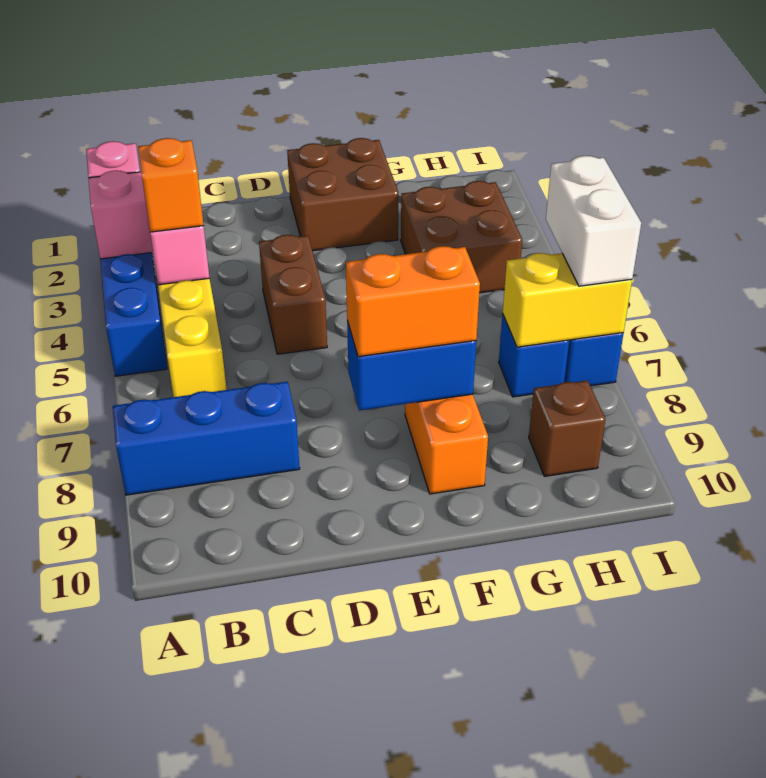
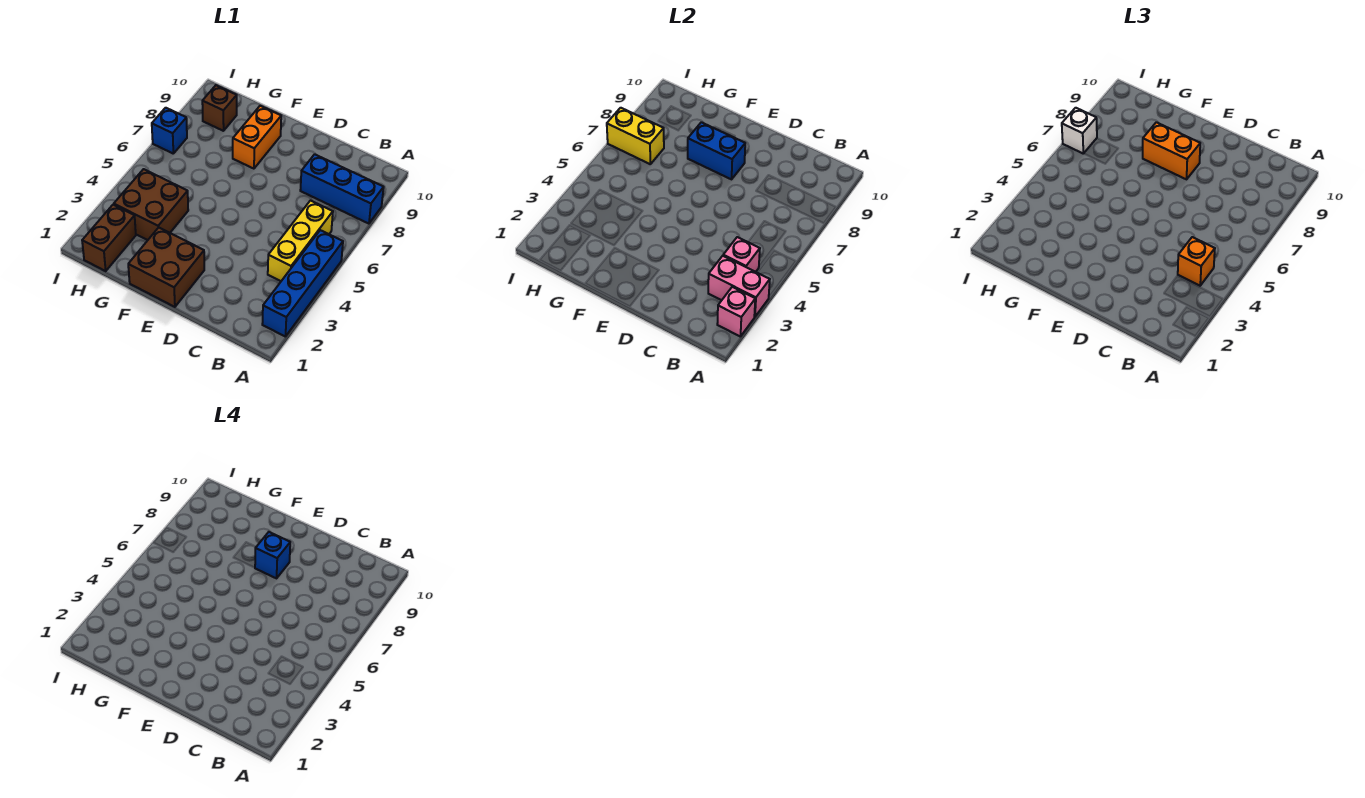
brown 1x2 brick [259,235,327,354] -> brown 1x2 brick moved to [82,205,136,271]
blue 1x1 brick [499,314,569,397] -> blue 1x1 brick moved to [255,532,290,578]
white 1x2 brick [546,156,641,286] -> white 1x1 brick [1062,108,1097,154]

